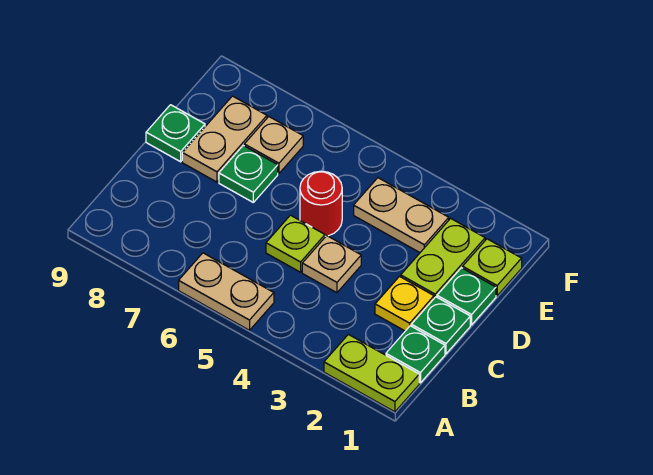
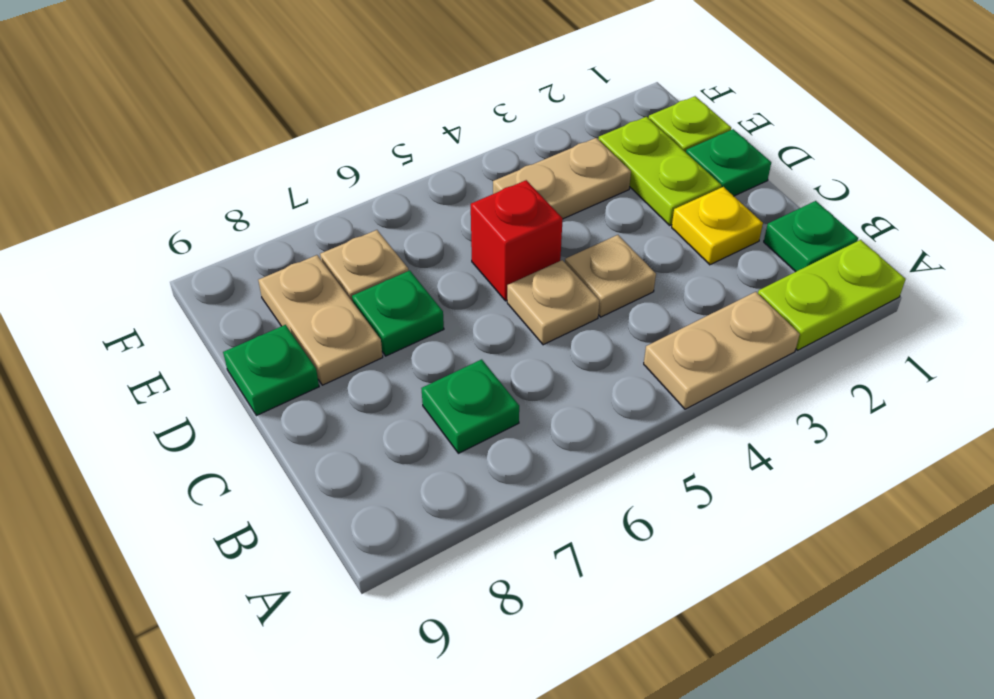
tan 1x2 plate [179,253,274,330] -> tan 1x2 plate moved to [644,292,800,409]
green 1x1 plate [411,297,470,354] -> green 1x1 plate moved to [421,359,519,453]
lime 1x1 plate [266,215,325,272] -> tan 1x1 plate [507,260,599,345]
red 1x1 round brick [300,171,342,236] -> red 1x1 brick [471,180,563,301]

